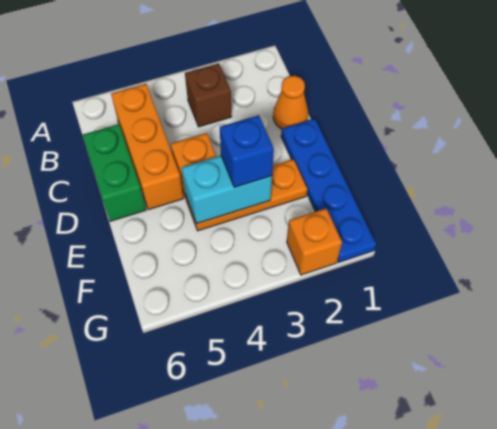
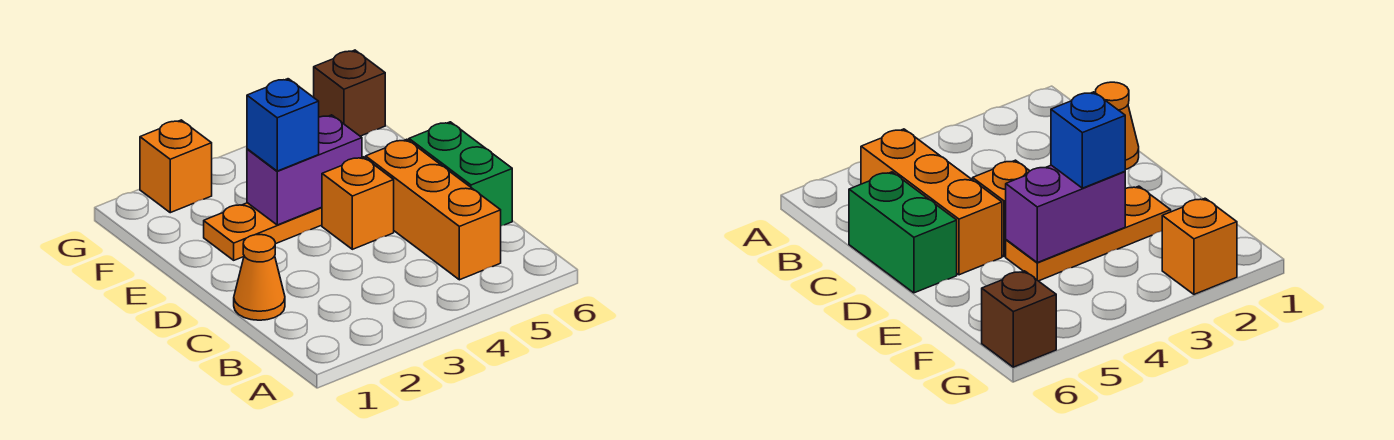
brown 1x1 brick [185,63,232,127] -> brown 1x1 brick moved to [314,50,385,136]
blue 1x4 plate [281,119,376,262] -> none
cyan 1x2 brick [182,156,272,224] -> purple 1x2 brick [247,115,362,225]

